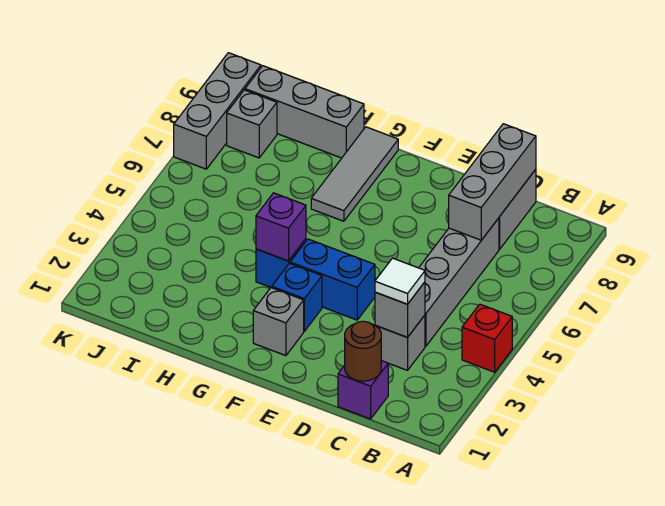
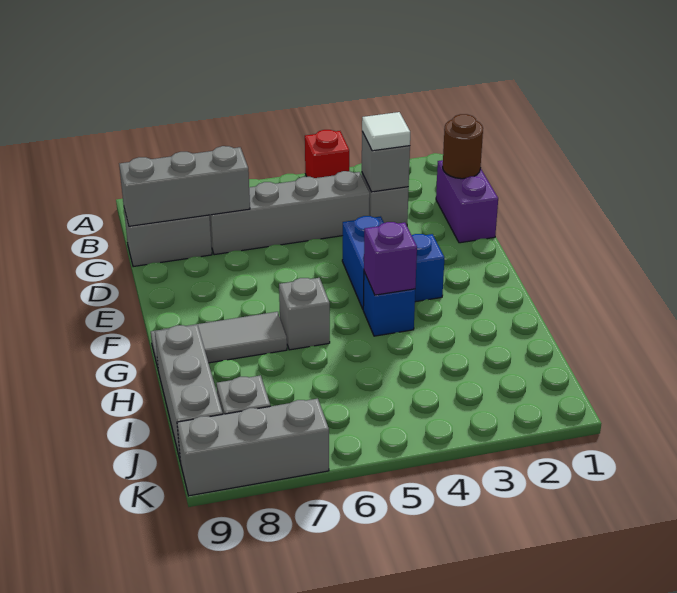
purple 1x1 brick [338,361,388,419] -> purple 1x2 brick [436,160,498,243]
grey 1x1 brick [253,288,304,356] -> grey 1x1 brick moved to [279,278,330,350]

